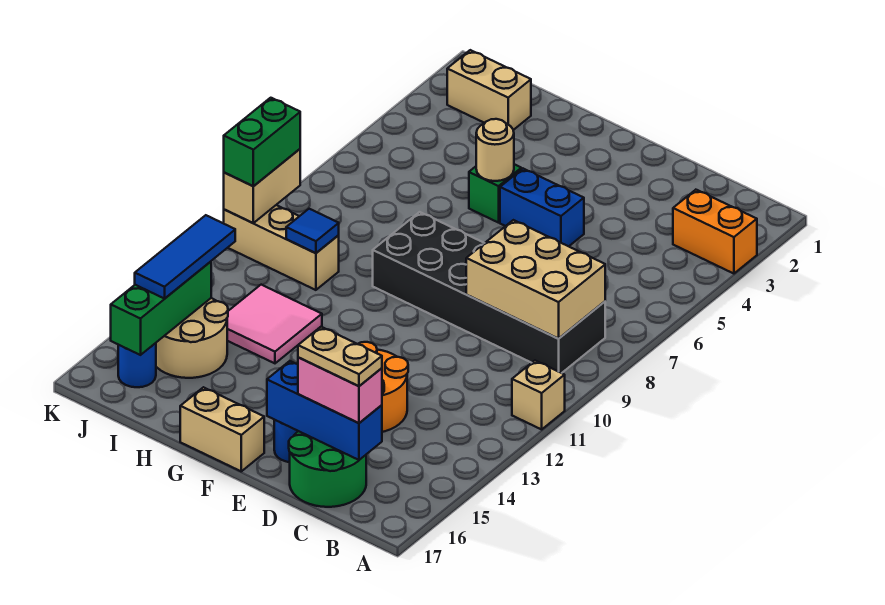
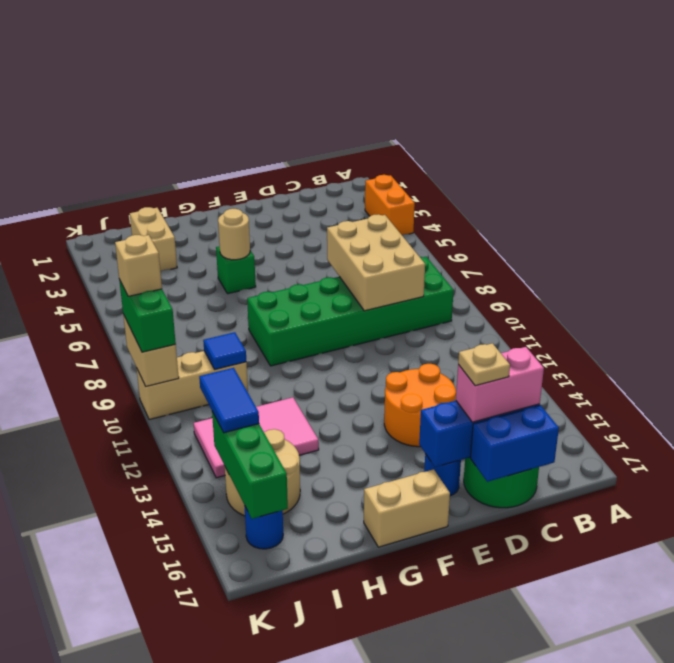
orange 1x2 brick [673,190,757,274] -> orange 1x2 brick turned to [365,175,415,235]
tan 1x1 brick [512,361,565,429] -> tan 1x1 brick moved to [115,235,162,296]
black 2x6 brick [373,212,605,373] -> green 2x6 brick [247,257,454,366]
tan 2x3 brick [466,220,605,339] -> tan 2x3 brick turned to [327,214,425,311]
tan 1x2 plate [298,327,382,386] -> tan 1x1 plate [458,343,510,386]
blue 1x2 brick [500,169,584,246] -> blue 1x2 brick moved to [470,405,559,482]
pink 2x2 tile [227,285,322,363] -> pink 2x3 tile [194,397,319,478]
tan 1x2 brick [447,50,531,130] -> tan 1x2 brick turned to [130,207,177,271]
blue 1x3 tile [135,215,235,299] -> blue 1x2 tile [199,368,259,433]

